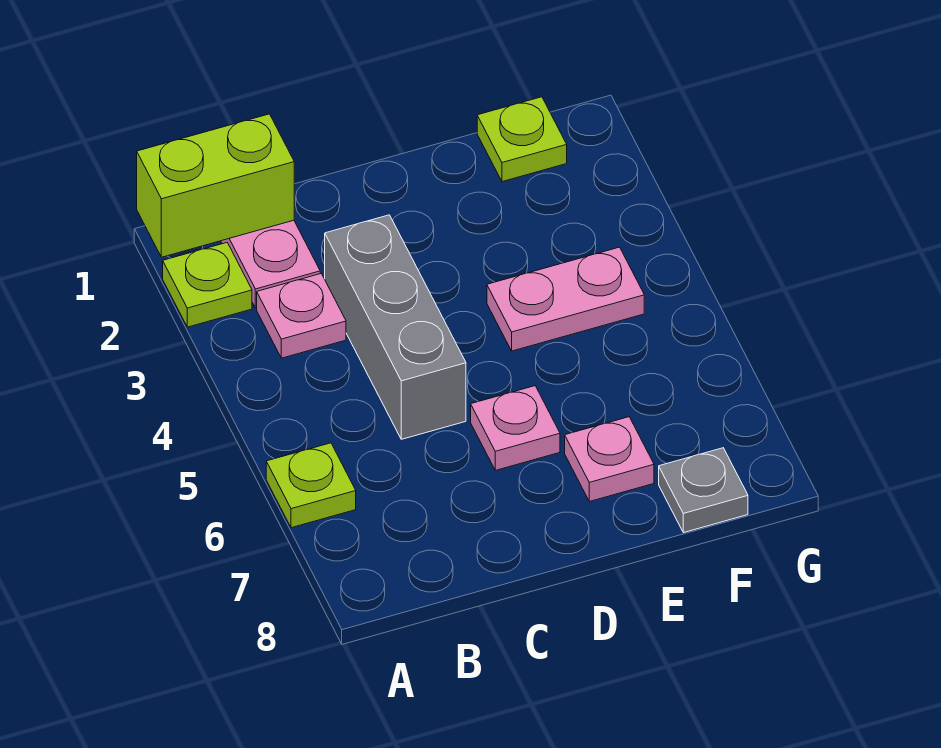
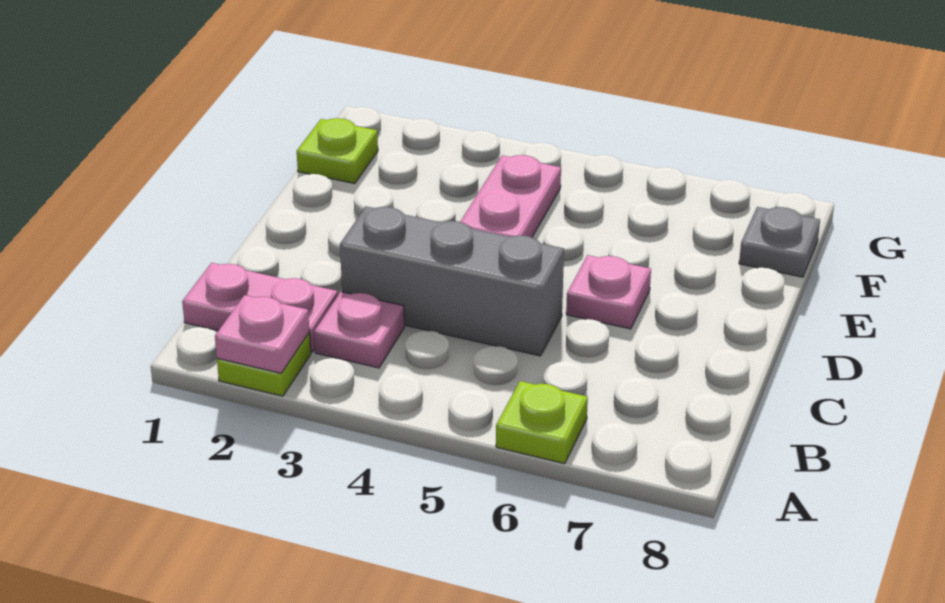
lime 1x2 brick [137,114,294,257] -> none
pink 1x1 plate [565,417,654,502] -> pink 1x1 plate moved to [215,295,309,373]

